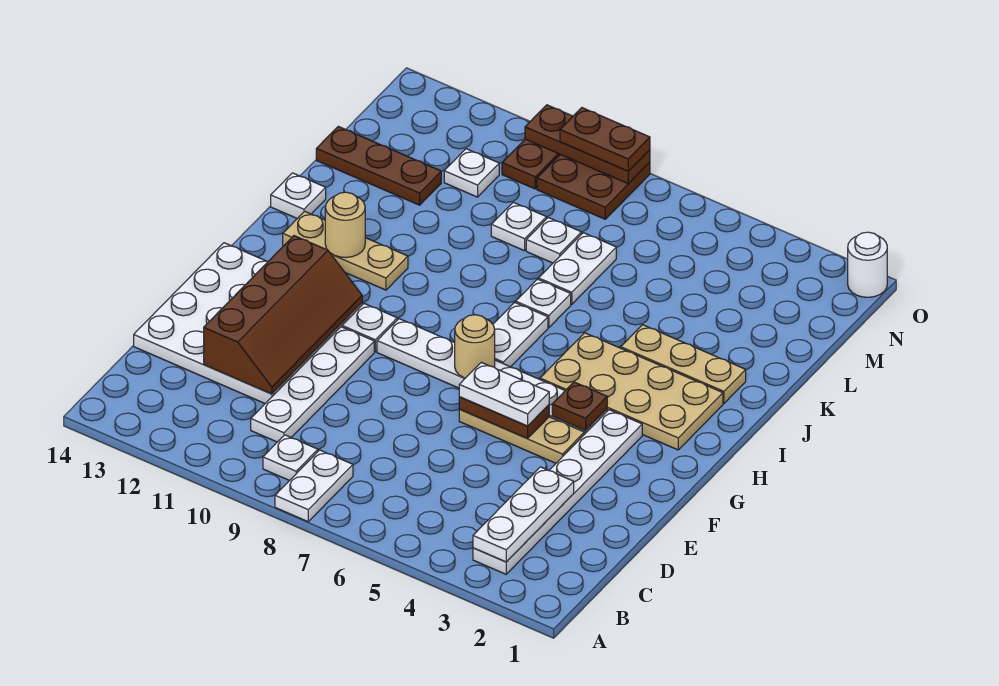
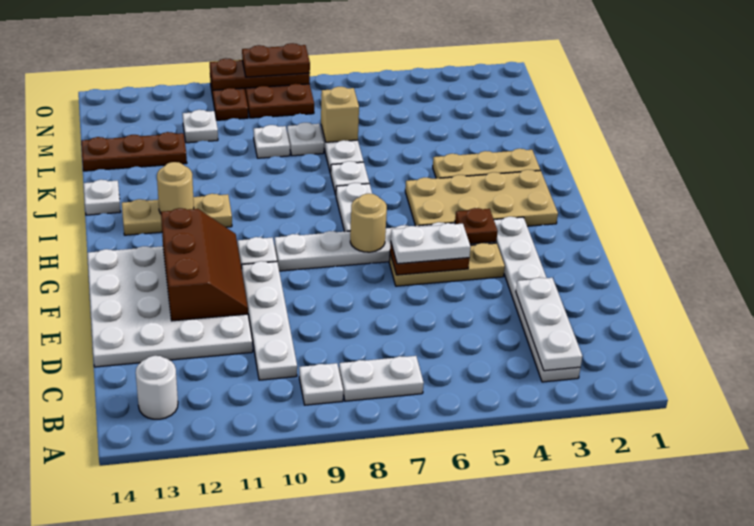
white 1x2 plate [275,450,353,522] -> white 1x2 plate turned to [339,356,424,401]
brown 2x4 slope [204,236,362,394] -> brown 2x3 slope [161,208,248,321]
none -> tan 1x1 brick [321,87,359,142]
white 1x1 round brick [848,232,887,297] -> white 1x1 round brick moved to [136,356,178,419]

